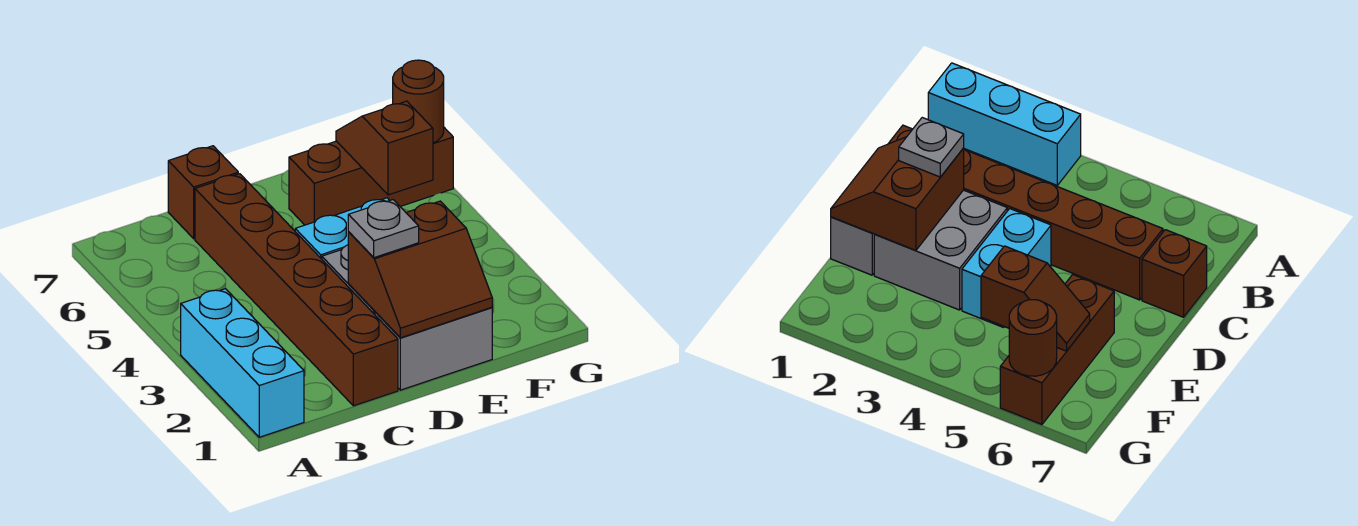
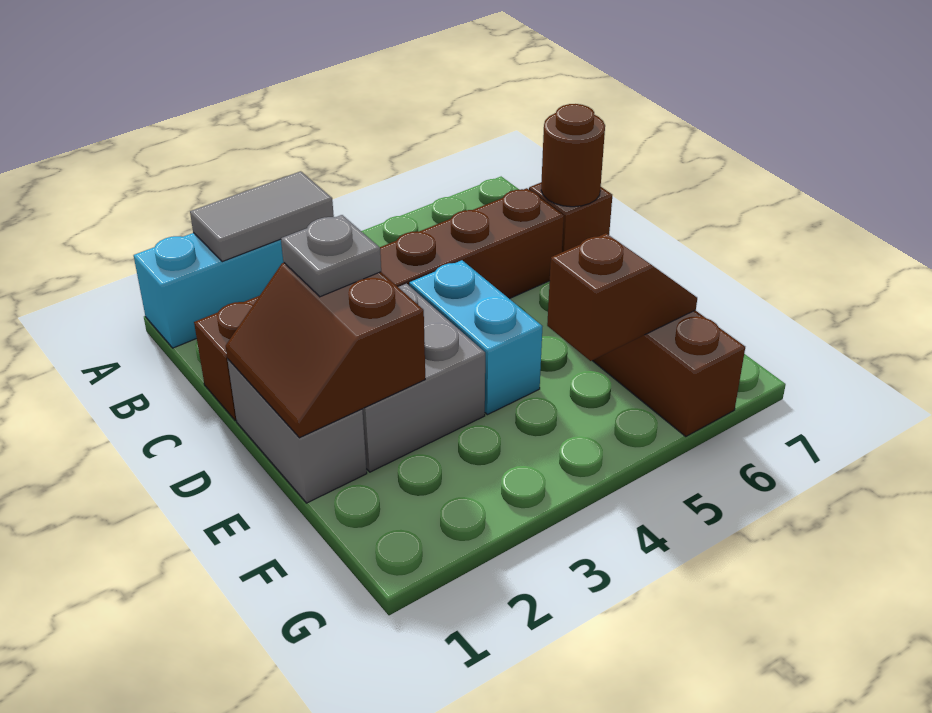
none -> grey 1x2 tile [190,171,334,262]
brown 1x1 round brick [393,60,444,143] -> brown 1x1 round brick moved to [541,104,605,207]

